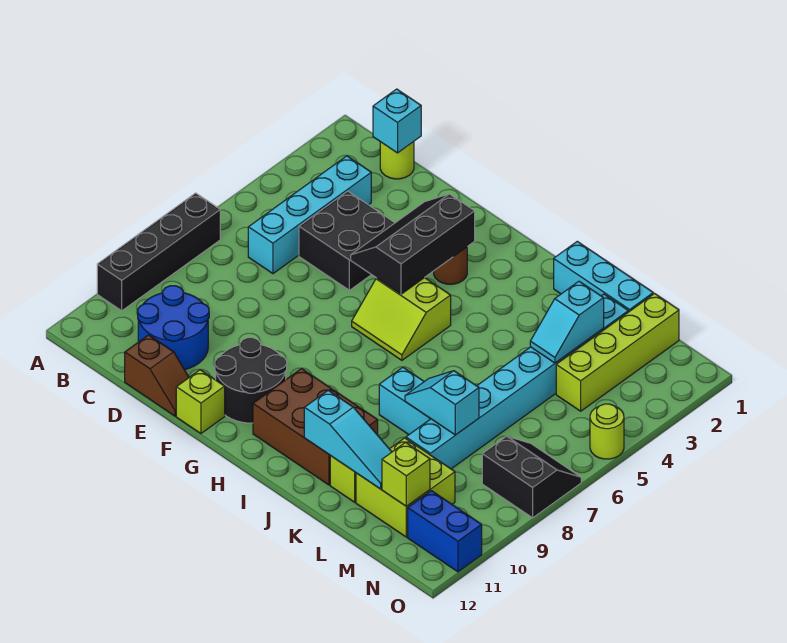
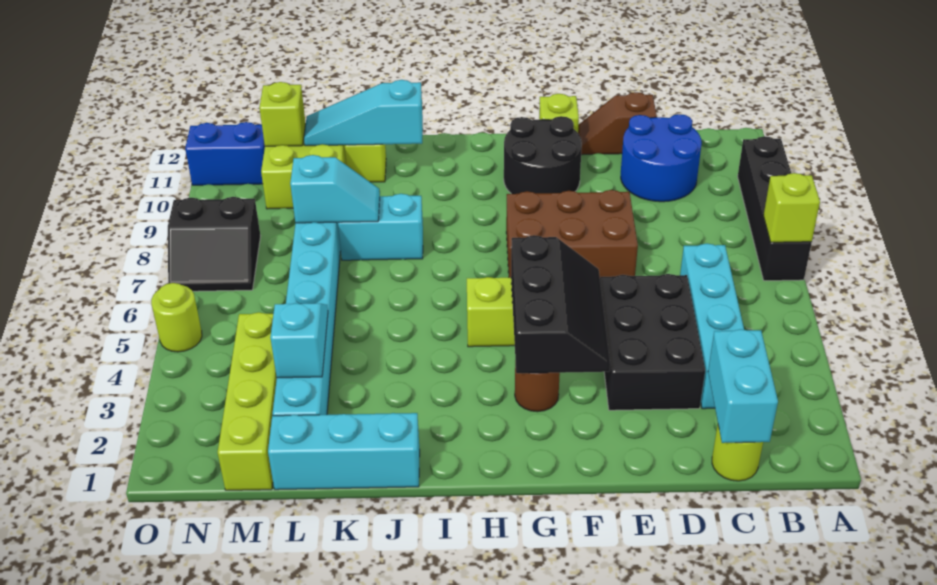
none -> lime 1x1 brick [763,173,820,242]
cyan 1x1 brick [373,89,421,153] -> cyan 1x2 brick [708,329,778,443]
black 2x2 brick [299,191,394,290] -> black 2x3 brick [600,274,705,410]
brown 2x3 brick [253,369,378,485] -> brown 2x3 brick moved to [506,190,638,278]

